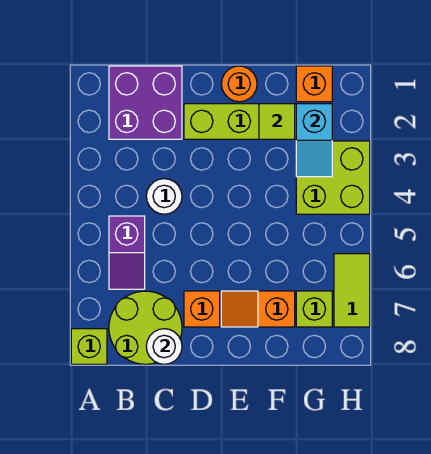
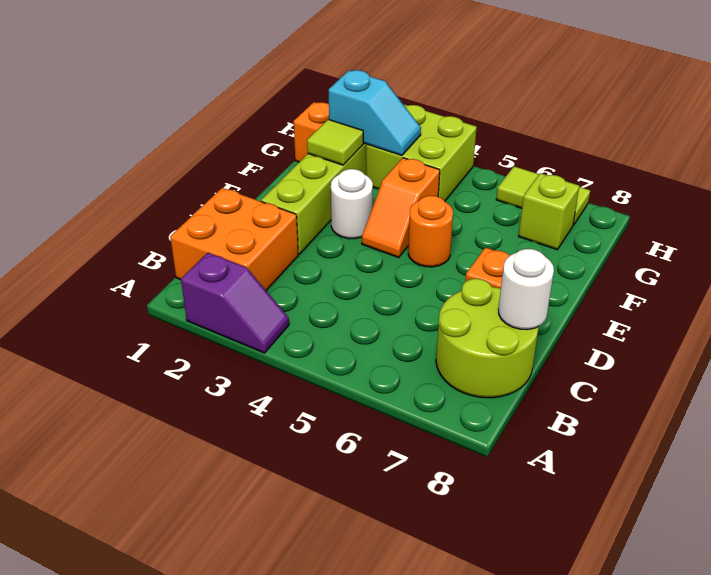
lime 1x1 brick [71,329,107,364] -> none
purple 2x2 brick [109,66,182,139] -> orange 2x2 brick [170,188,298,290]
purple 1x2 slope [109,216,145,289] -> purple 1x2 slope moved to [181,253,289,353]
white 1x1 round brick [146,179,182,214] -> white 1x1 round brick moved to [331,169,373,239]
orange 1x1 round brick [221,66,257,102] -> orange 1x1 round brick moved to [408,196,453,267]
orange 1x2 slope [221,291,295,327] -> orange 1x2 slope moved to [362,158,440,257]

